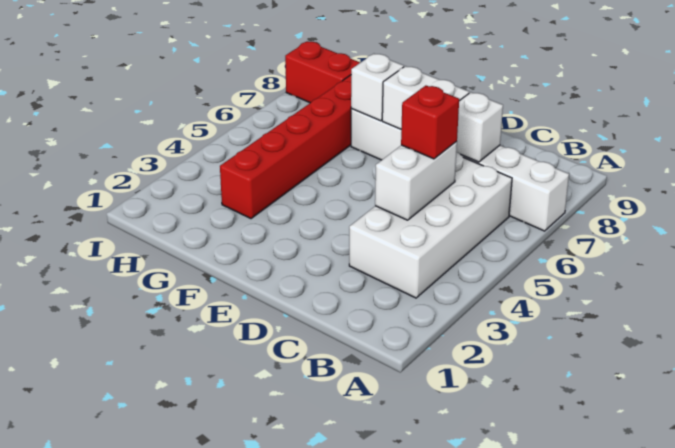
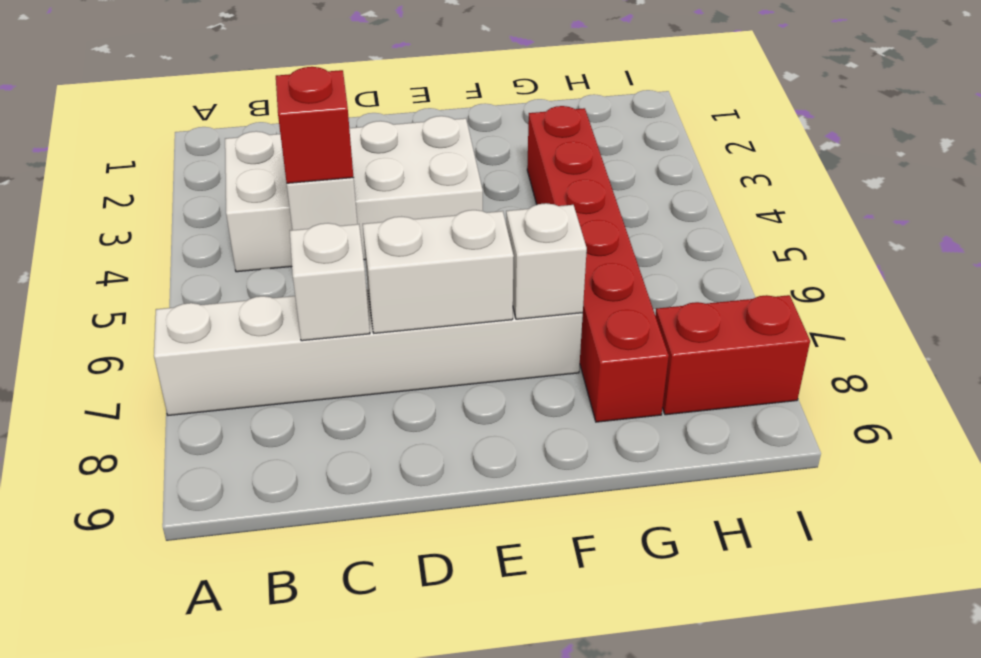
white 2x4 brick [349,153,512,298] -> white 2x4 brick turned to [225,116,483,272]

